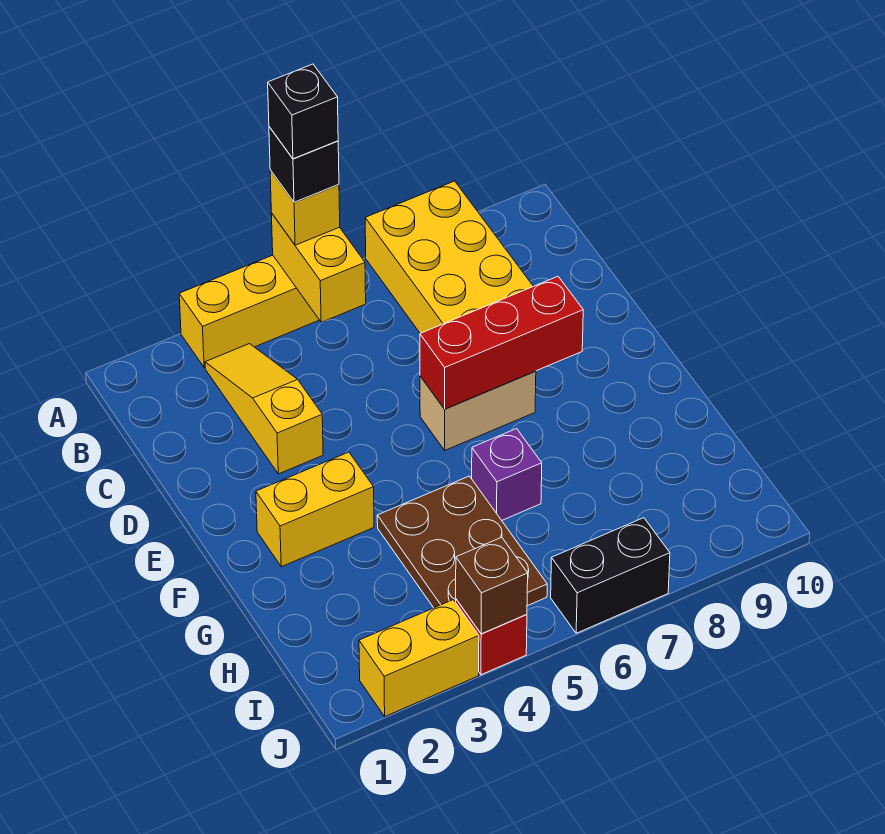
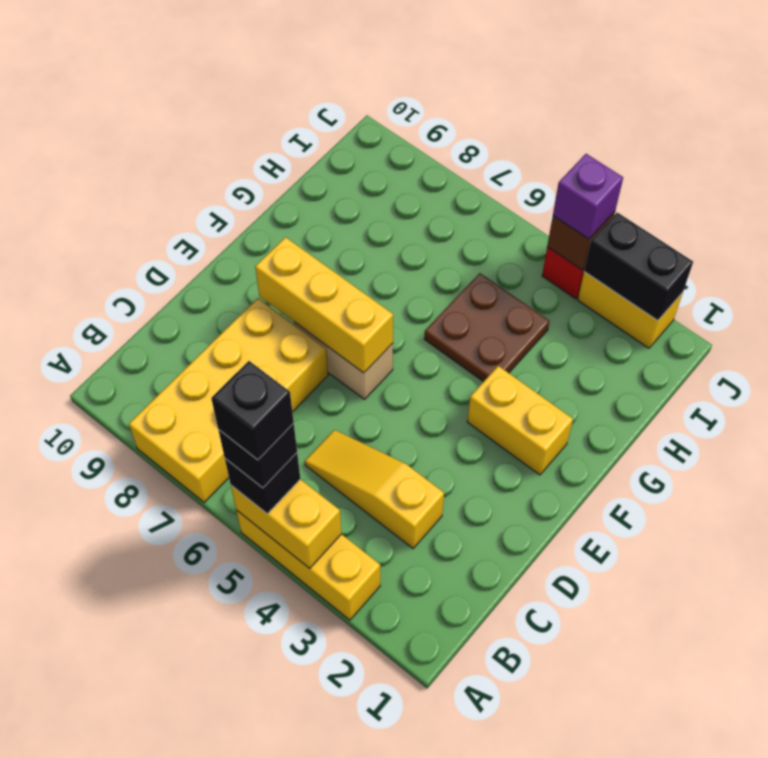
yellow 1x2 brick [271,213,366,322] -> yellow 1x2 brick turned to [231,479,341,568]
yellow 1x1 brick [270,170,340,245] -> black 1x1 brick [225,453,300,514]
yellow 1x3 slope [205,344,323,474] -> yellow 1x3 slope turned to [305,430,444,548]
red 1x3 brick [420,276,583,409] -> yellow 1x3 brick [255,237,393,373]
brown 2x3 plate [377,476,547,608] -> brown 2x2 plate [425,273,550,382]
purple 1x1 brick [472,429,542,520] -> purple 1x1 brick moved to [553,154,623,239]
black 1x2 brick [551,518,670,633] -> black 1x2 brick moved to [584,212,693,321]

